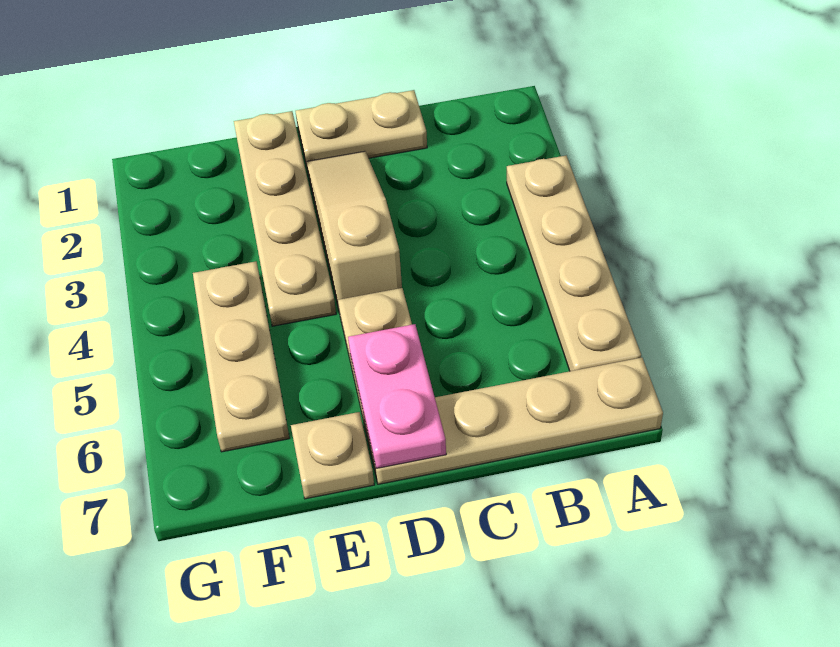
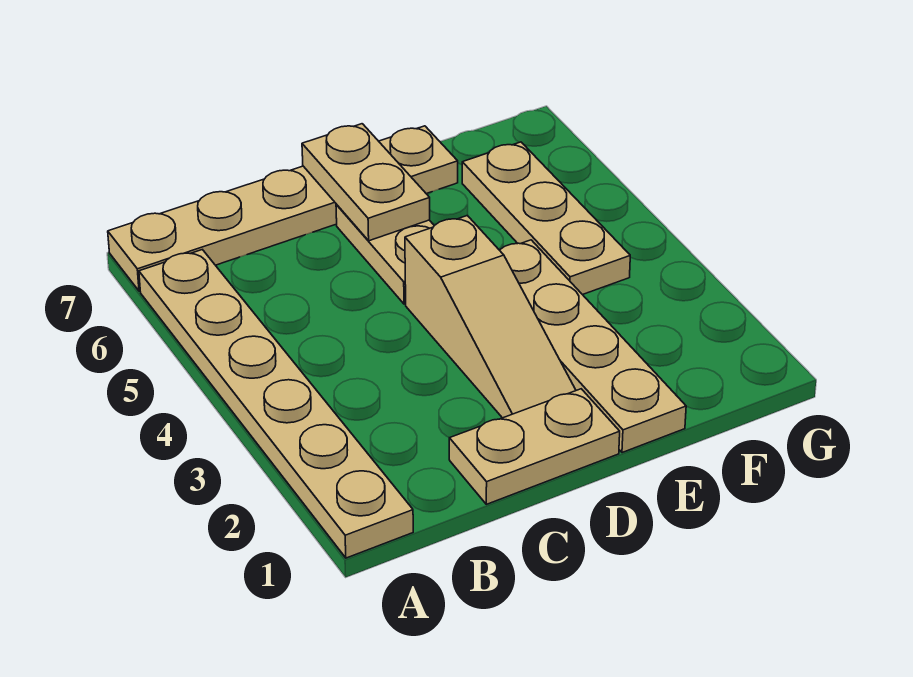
tan 1x4 plate [507,156,641,371] -> tan 1x6 plate [139,250,413,558]
pink 1x2 plate [348,324,446,468] -> tan 1x2 plate [302,124,430,241]

